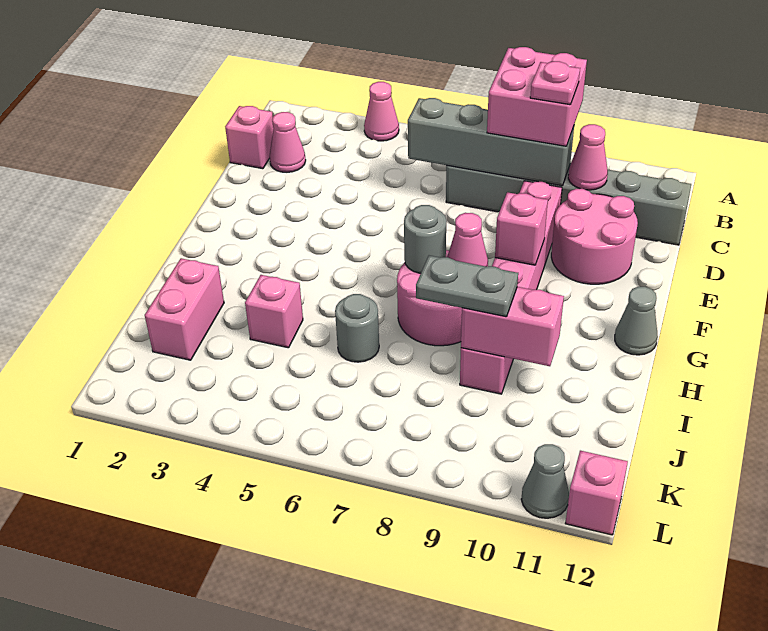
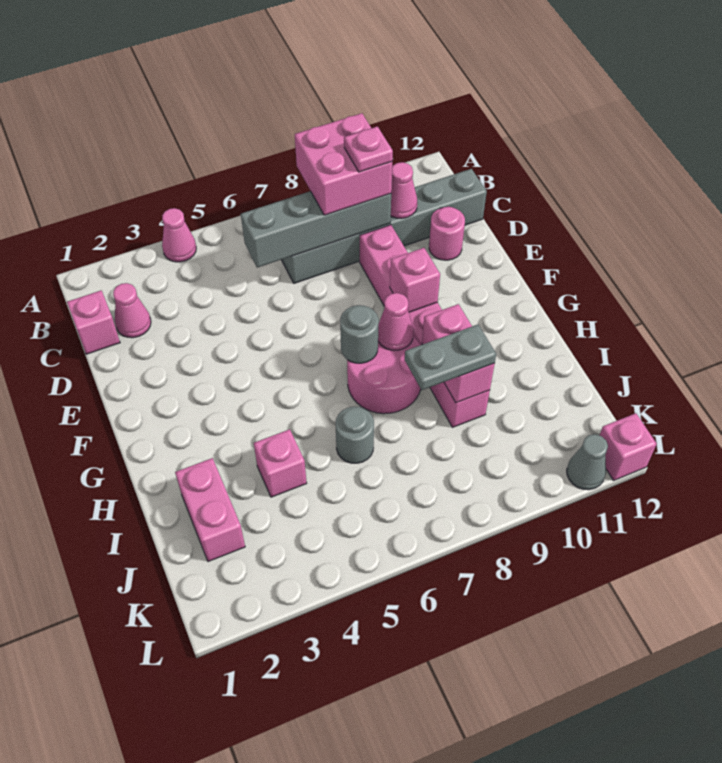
pink 2x2 round brick [551,189,638,284] -> pink 1x1 round brick [429,207,465,260]
grey 1x1 cone [615,287,658,355] -> none
pink 1x2 brick [461,287,564,366] -> pink 1x2 brick turned to [422,304,495,403]

